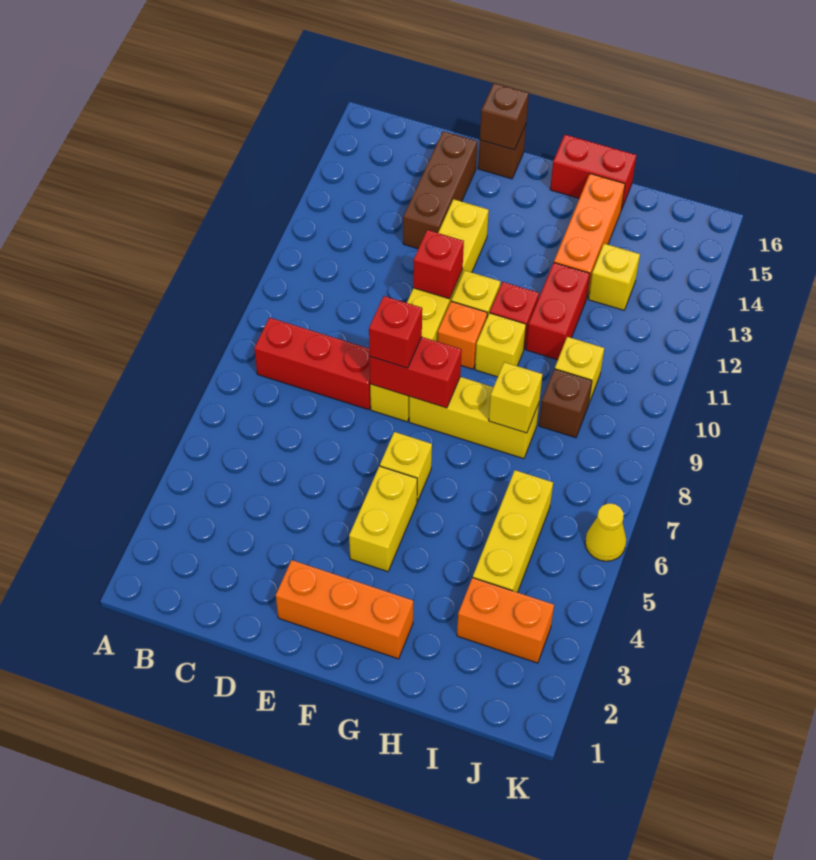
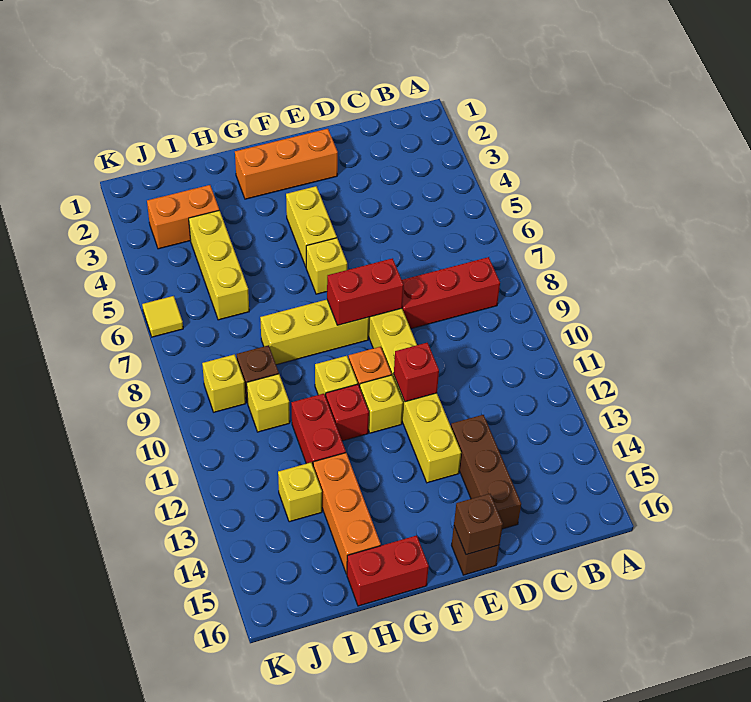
red 1x1 brick [369,296,422,368] -> none
yellow 1x1 brick [489,362,542,433] -> yellow 1x1 brick moved to [202,354,246,412]
yellow 1x1 cone [585,503,626,561] -> yellow 1x1 tile [142,296,183,337]

